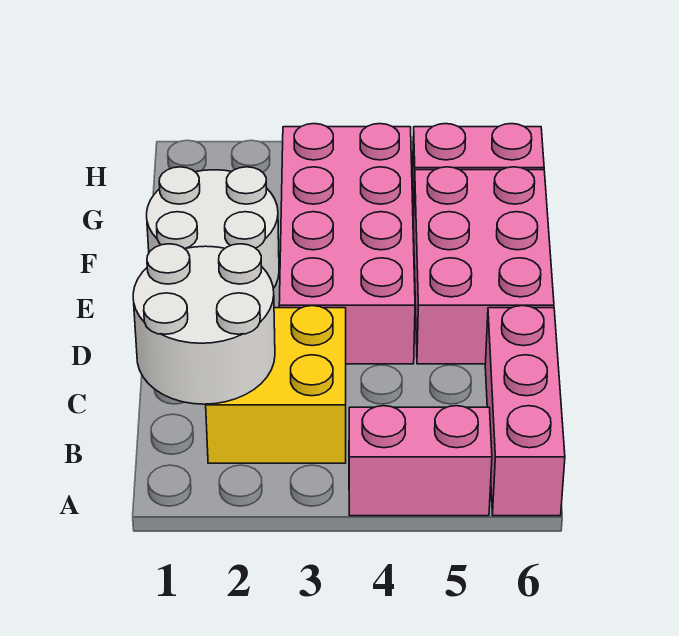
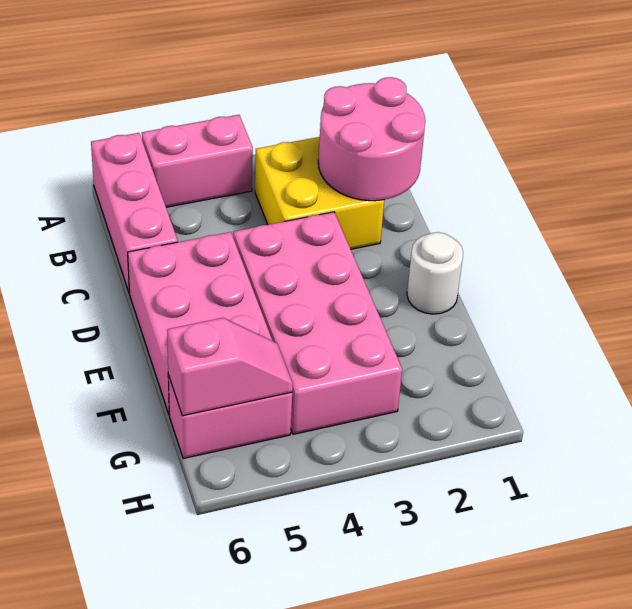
white 2x2 round brick [133,244,275,404] -> pink 2x2 round brick [318,77,425,201]
white 2x2 round brick [147,167,279,289] -> white 1x1 round brick [407,232,463,314]
none -> pink 1x2 slope [167,318,293,416]

